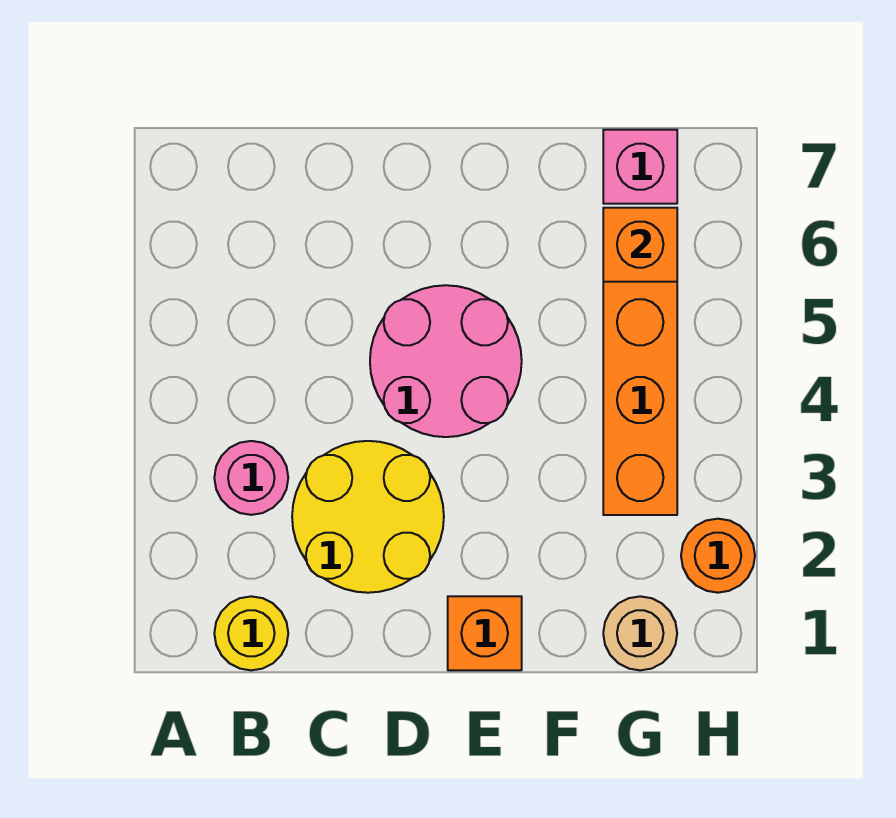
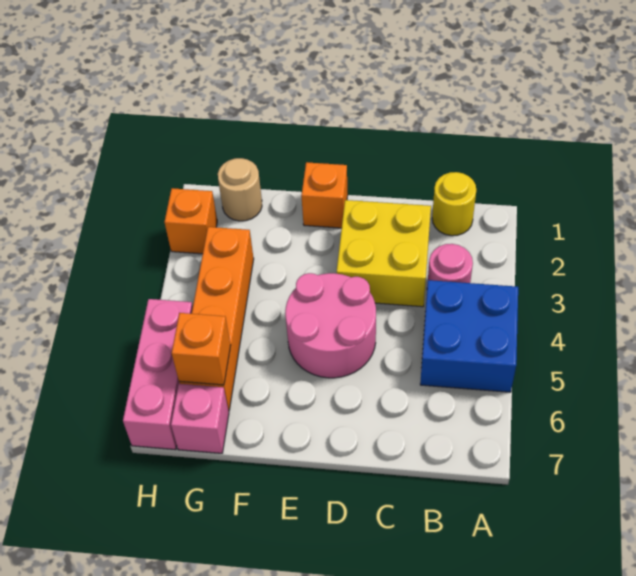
none -> blue 2x2 brick [420,280,518,392]
yellow 2x2 round brick [292,441,444,593] -> yellow 2x2 brick [337,200,431,307]
orange 1x1 round brick [681,519,755,593] -> orange 1x1 brick [164,188,217,254]
none -> pink 1x3 brick [123,299,193,450]

